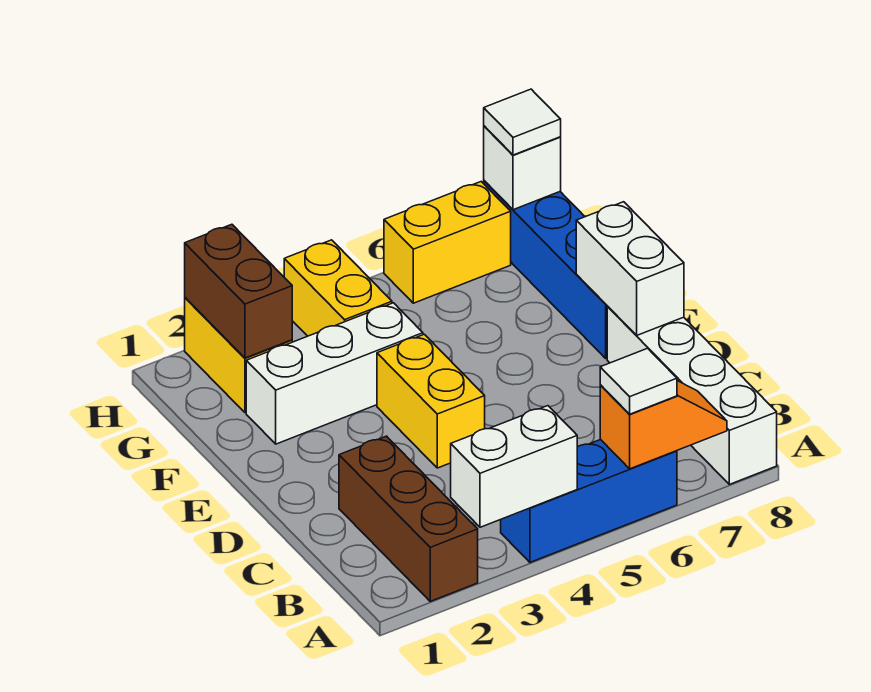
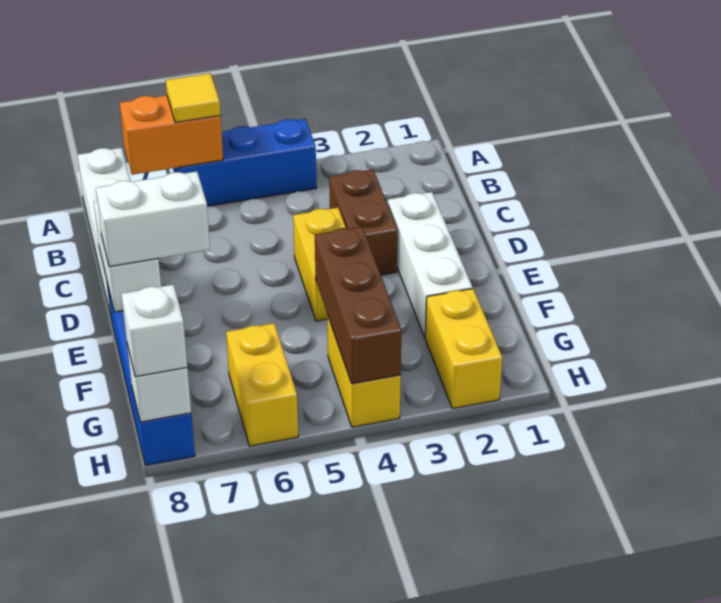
brown 1x3 brick [339,436,478,601] -> brown 1x3 brick moved to [315,227,402,384]
white 1x2 brick [451,406,577,527] -> white 1x2 brick moved to [96,171,210,267]
orange 1x2 slope [600,381,727,469] -> orange 1x2 brick [120,95,223,175]
white 1x1 tile [600,348,677,414] -> yellow 1x1 tile [166,73,221,122]
white 1x3 brick [246,303,423,444] -> white 1x3 brick turned to [388,192,473,337]
brown 1x2 brick [185,224,292,358] -> brown 1x2 brick moved to [329,170,397,275]
yellow 1x2 brick [384,182,511,303] -> yellow 1x2 brick turned to [226,323,298,446]
white 1x1 tile [484,89,561,155] -> white 1x1 brick [121,285,187,377]

